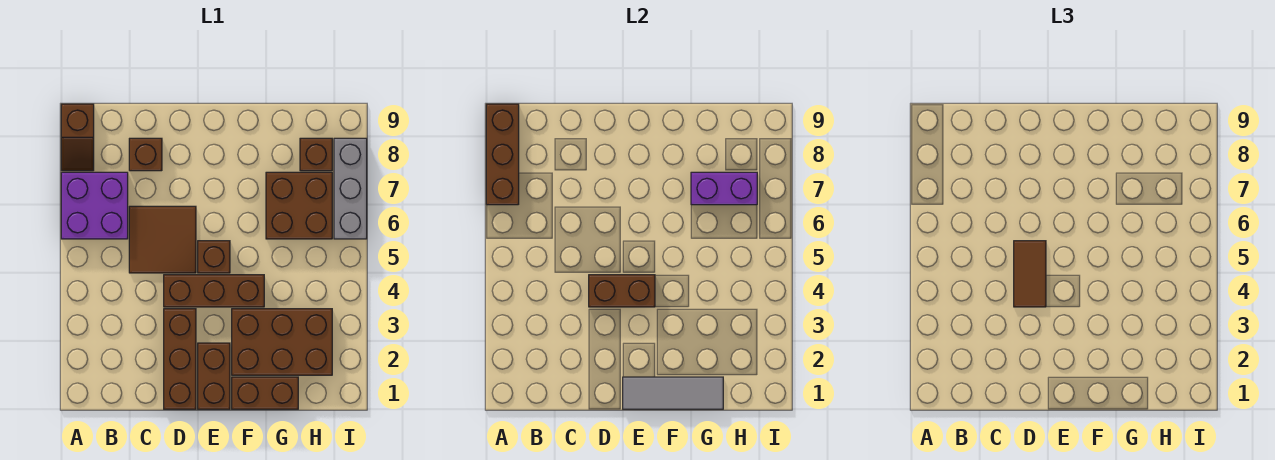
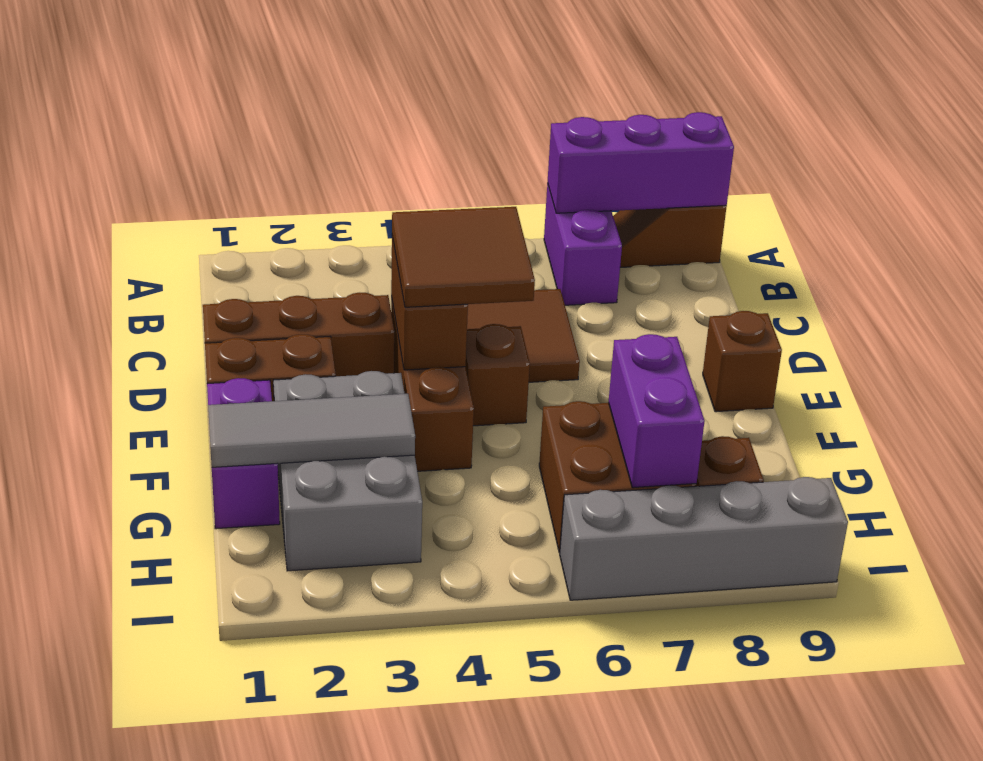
purple 2x2 brick [61,172,128,239] -> purple 1x2 brick [544,183,622,305]
brown 1x3 brick [486,104,519,205] -> purple 1x3 brick [548,112,734,213]
brown 1x1 brick [129,138,162,171] -> brown 1x1 brick moved to [703,311,782,412]
brown 1x2 tile [1014,241,1046,307] -> brown 2x2 tile [392,207,535,307]
grey 1x3 tile [623,377,723,409] -> grey 1x3 tile turned to [208,394,415,467]
brown 1x2 brick [232,377,298,409] -> purple 1x2 brick [207,378,280,529]
brown 2x3 brick [232,309,332,375] -> grey 2x3 brick [273,371,422,571]
grey 1x3 brick [334,138,367,239] -> grey 1x4 brick [560,477,848,600]

